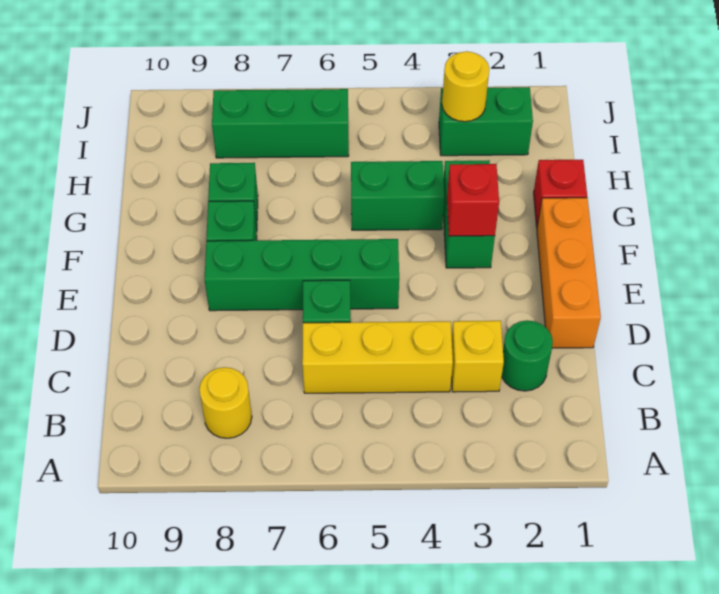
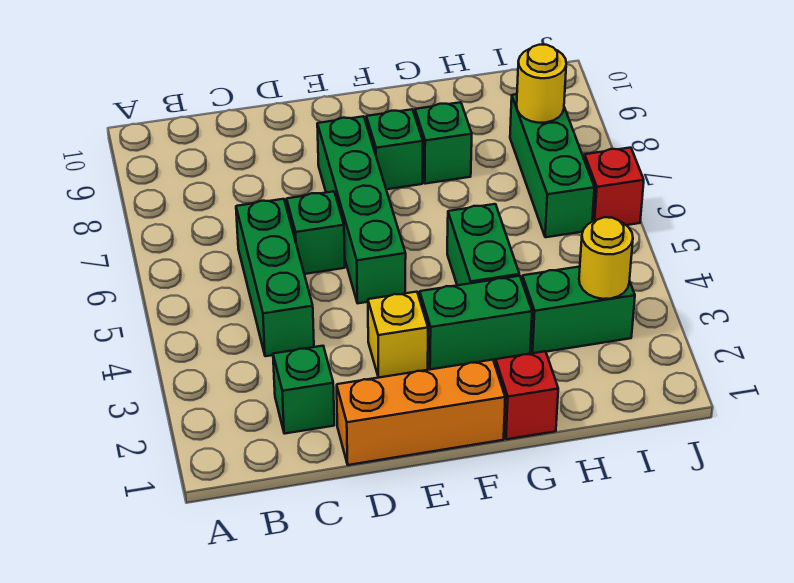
yellow 1x1 round brick [199,367,252,438] -> yellow 1x1 round brick moved to [517,45,566,123]
green 1x1 round brick [502,320,553,391] -> green 1x1 brick [273,346,334,434]
yellow 1x1 brick [452,321,504,392] -> yellow 1x1 brick moved to [368,292,428,378]
yellow 1x3 brick [302,321,453,393] -> green 1x3 brick [236,199,314,356]
red 1x1 brick [447,164,499,236] -> red 1x1 brick moved to [584,148,644,225]
green 1x2 brick [439,87,533,156] -> green 1x2 brick turned to [522,267,635,353]

